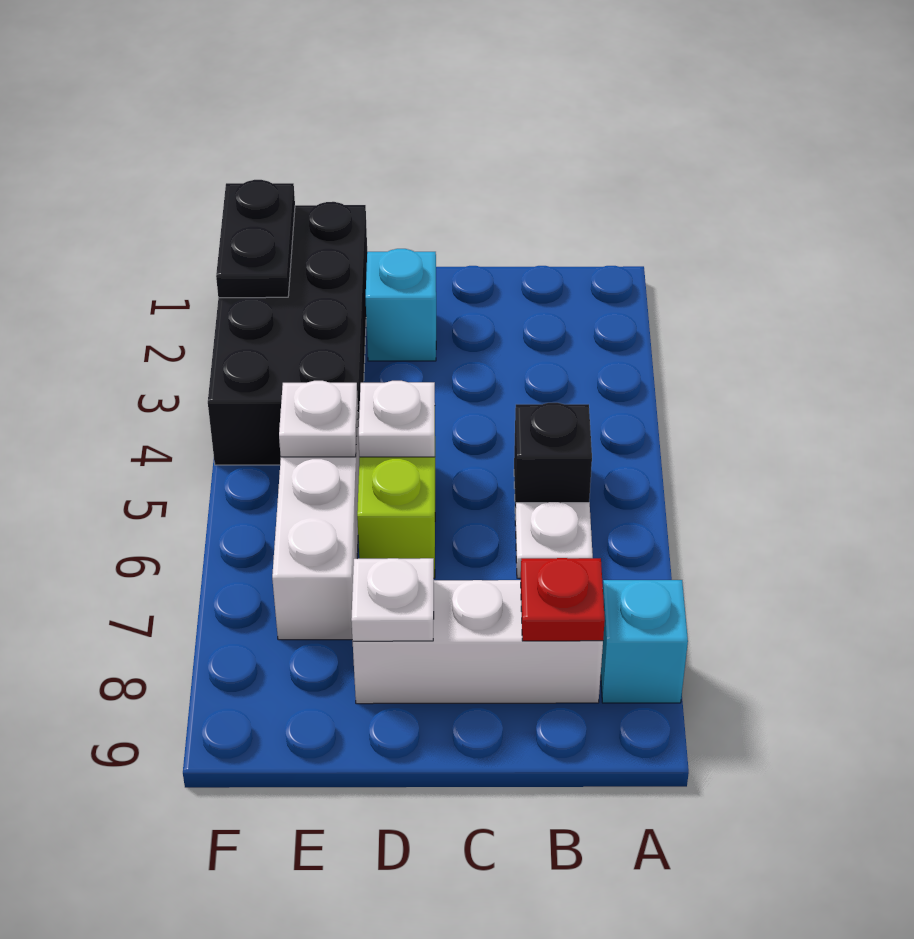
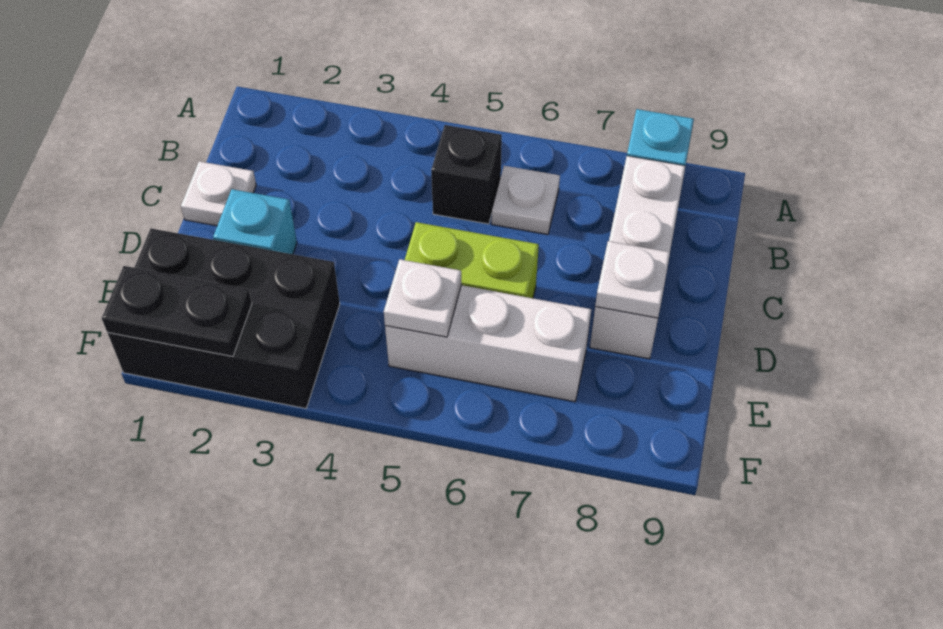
red 1x1 plate [521,558,605,641] -> none
white 1x1 plate [359,381,435,457] -> white 1x1 plate moved to [181,161,256,226]
black 2x4 brick [208,202,367,465] -> black 2x3 brick [108,228,340,408]

